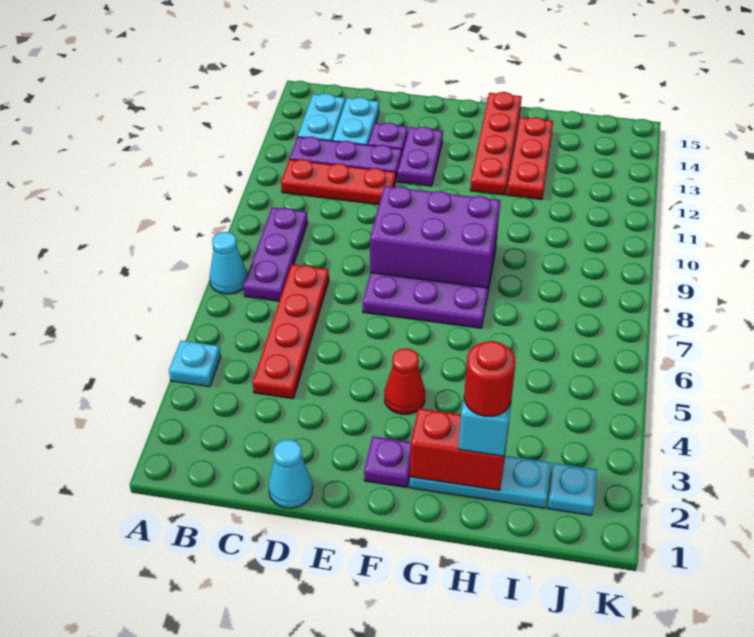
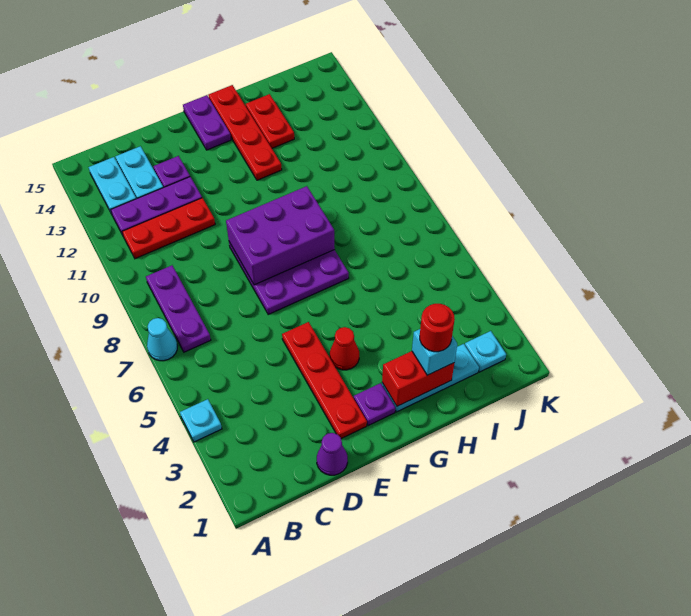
red 1x4 plate [252,265,329,399] -> red 1x4 plate moved to [282,322,367,439]
cyan 1x1 cone [268,439,313,508] -> purple 1x1 cone [317,433,348,475]
purple 1x2 plate [397,127,443,186] -> purple 1x2 plate moved to [183,95,231,150]
red 1x3 plate [507,117,553,200] -> red 1x2 plate [246,94,294,148]

